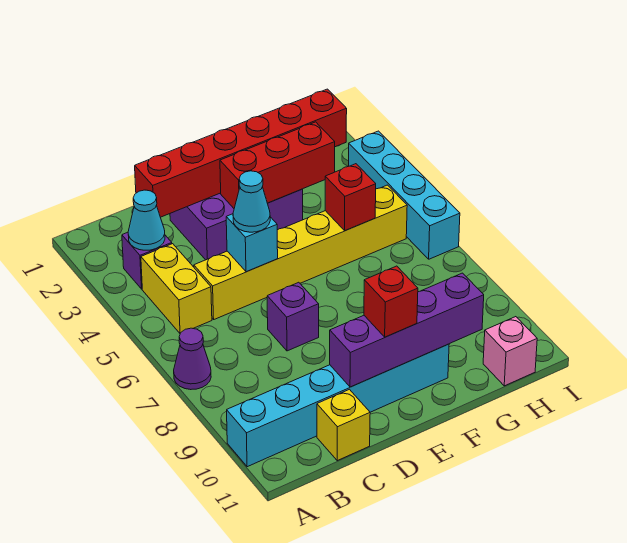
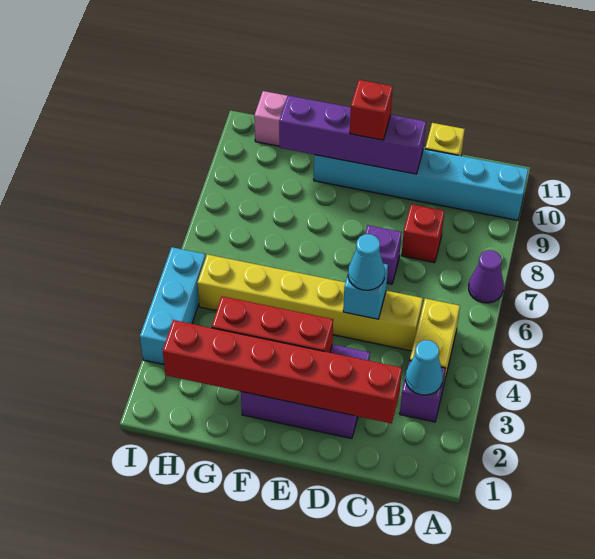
red 1x1 brick [325,164,376,231] -> red 1x1 brick moved to [402,204,444,263]
cyan 1x4 brick [349,131,460,259] -> cyan 1x3 brick [140,247,206,364]

